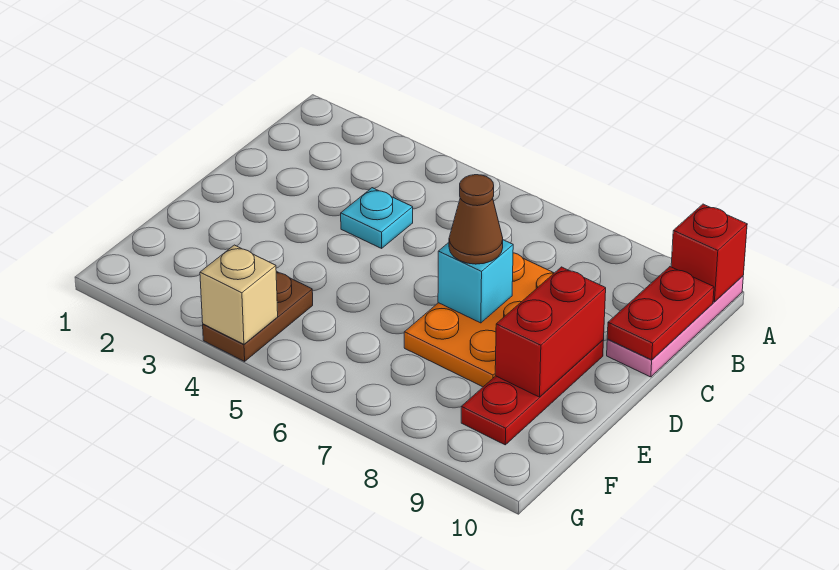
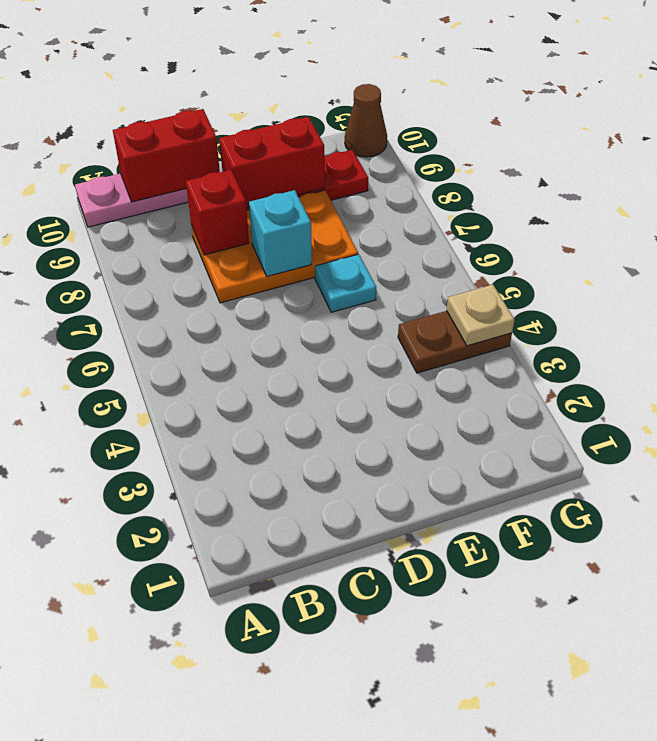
red 1x1 brick [671,204,747,302] -> red 1x1 brick moved to [186,170,249,255]
red 1x2 plate [607,267,714,360] -> red 1x2 brick [113,109,220,202]
cyan 1x1 plate [341,188,413,248] -> cyan 1x1 plate moved to [315,254,376,312]
brown 1x1 cone [449,175,503,264] -> brown 1x1 cone moved to [345,84,387,157]
tan 1x1 brick [200,245,278,344] -> tan 1x1 plate [447,285,515,346]

